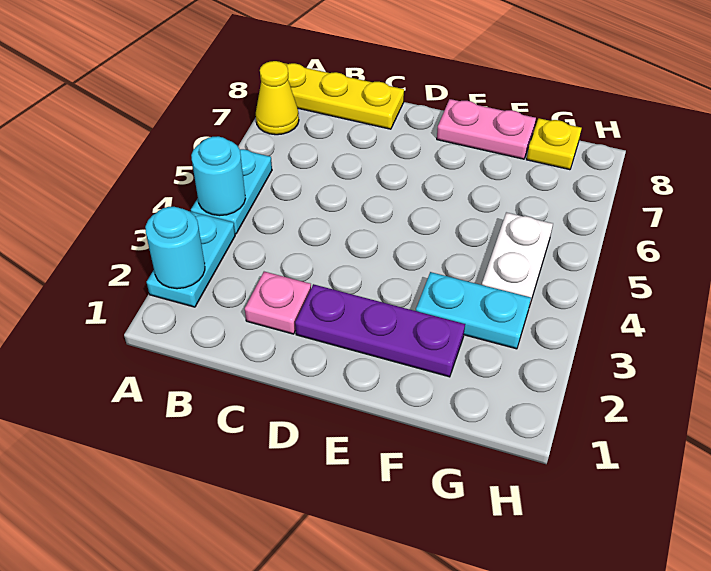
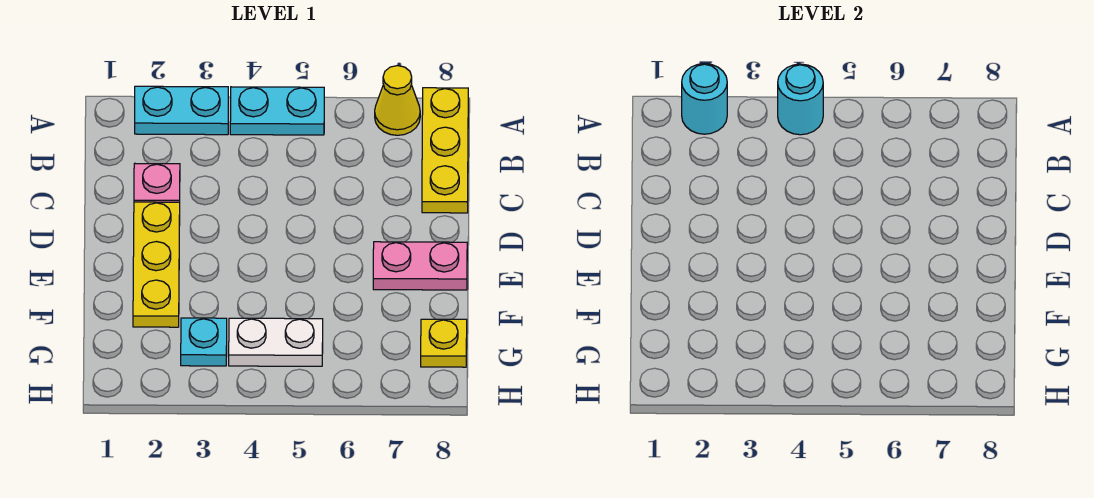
purple 1x3 plate [295,284,465,377] -> yellow 1x3 plate [133,202,180,327]
pink 1x2 plate [437,99,536,159] -> pink 1x2 plate turned to [373,242,467,290]
cyan 1x2 plate [416,272,531,349] -> cyan 1x1 plate [181,318,227,366]

